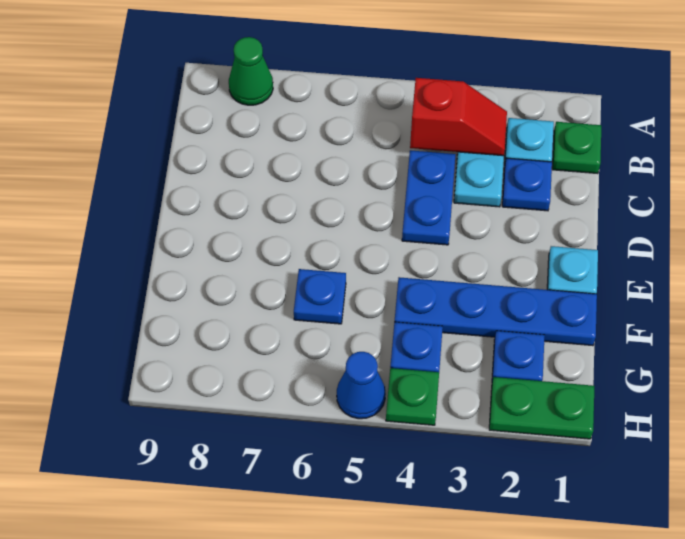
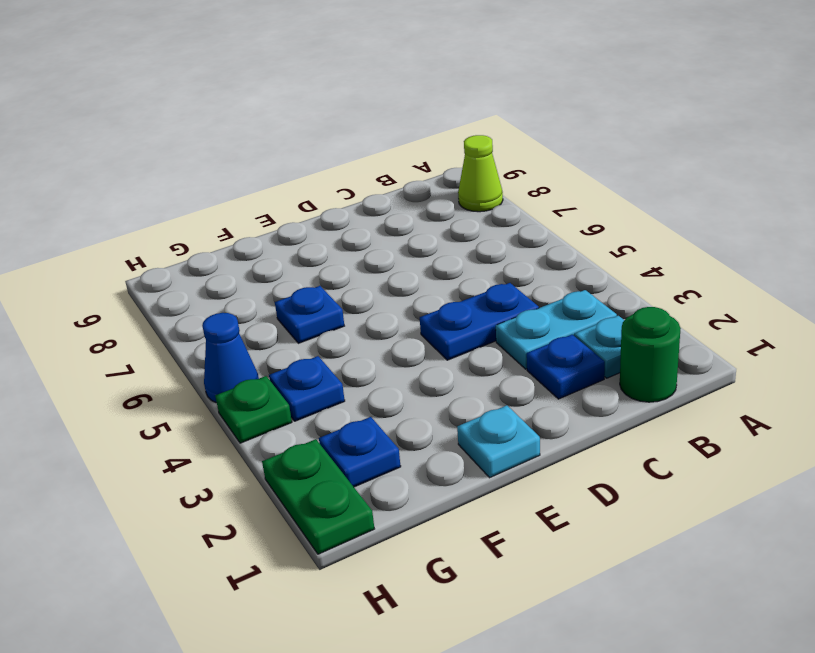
green 1x1 cone [229,37,273,105] -> lime 1x1 cone [458,135,503,212]
green 1x1 plate [552,122,601,174] -> green 1x1 round brick [620,307,681,402]
red 1x2 slope [410,78,507,156] -> none
blue 1x4 plate [395,277,597,346] -> none

